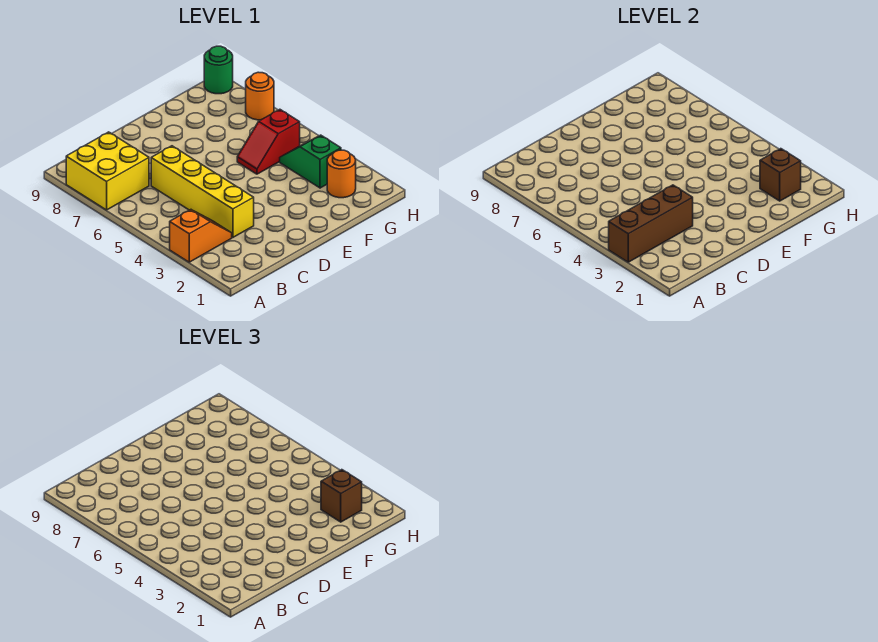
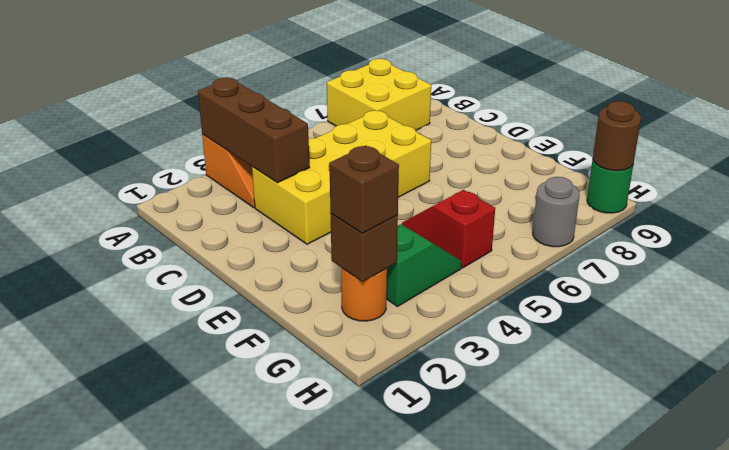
yellow 1x4 brick [151,146,254,237] -> yellow 2x4 brick [252,110,431,244]
orange 1x1 round brick [246,72,274,120] -> grey 1x1 round brick [533,177,580,247]
none -> brown 1x1 round brick [593,101,641,171]

